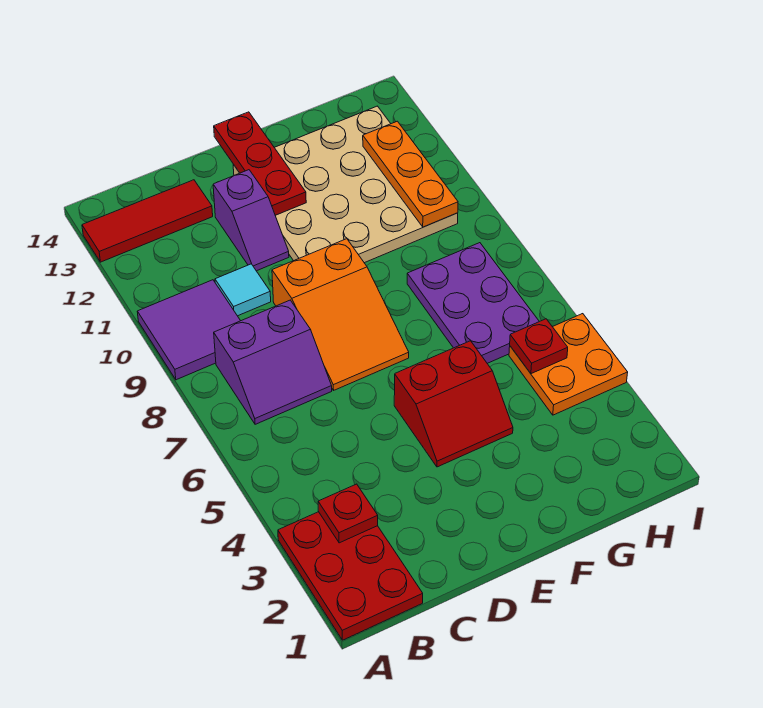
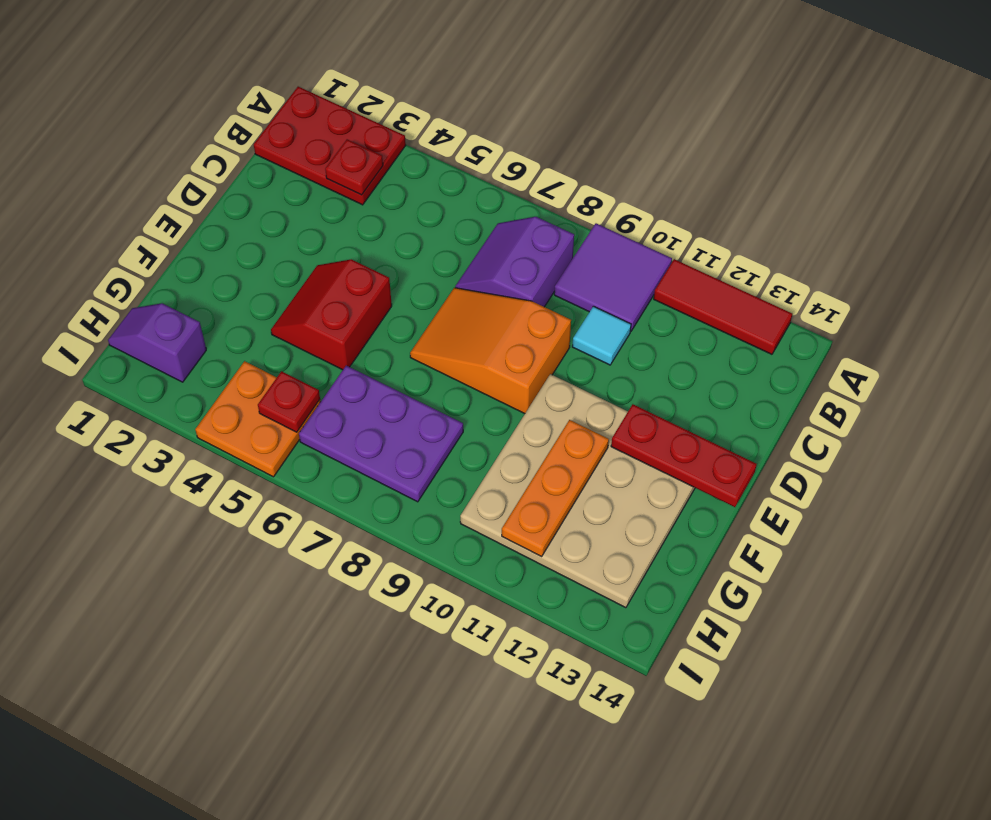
red 1x3 tile [82,180,213,262] -> red 1x3 tile turned to [654,259,792,354]
purple 1x2 slope [213,170,289,271] -> purple 1x2 slope moved to [108,303,206,382]
orange 1x3 plate [363,121,458,227] -> orange 1x3 plate turned to [502,420,609,557]

